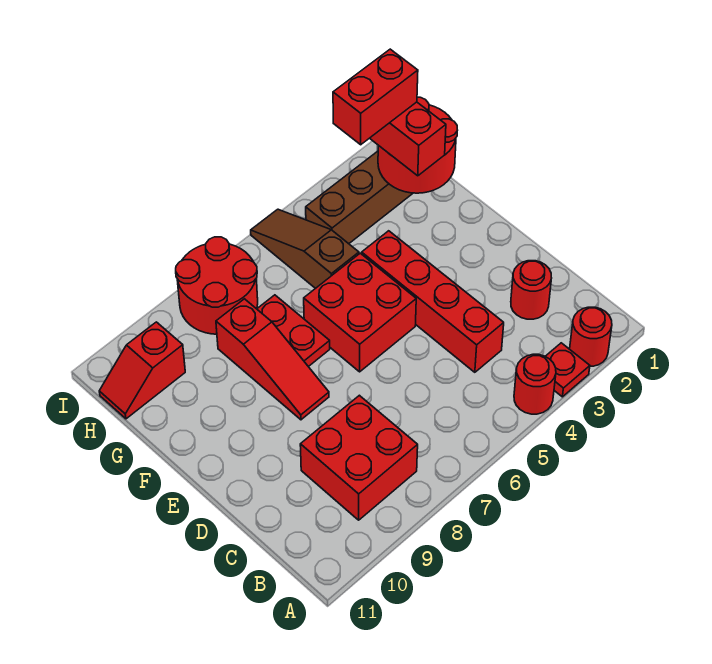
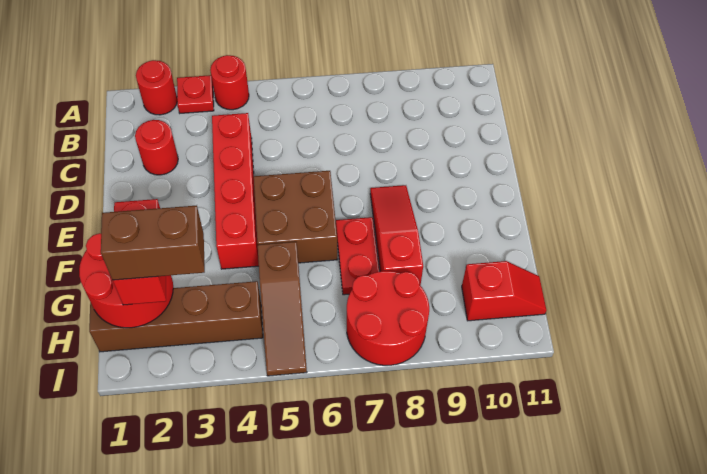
red 2x2 brick [300,395,418,520] -> none
red 2x2 brick [304,253,416,372] -> brown 2x2 brick [254,171,337,263]
red 1x2 brick [333,49,418,145] -> brown 1x2 brick [101,206,205,280]

